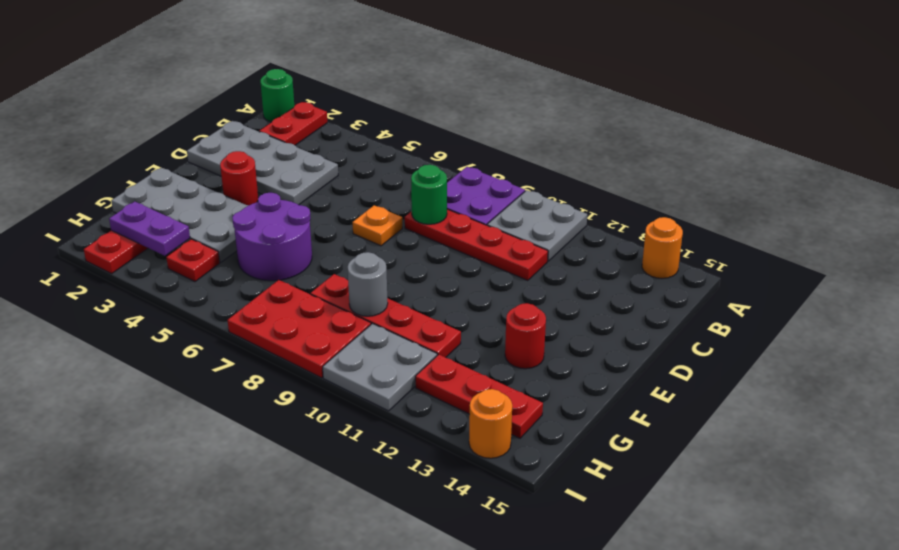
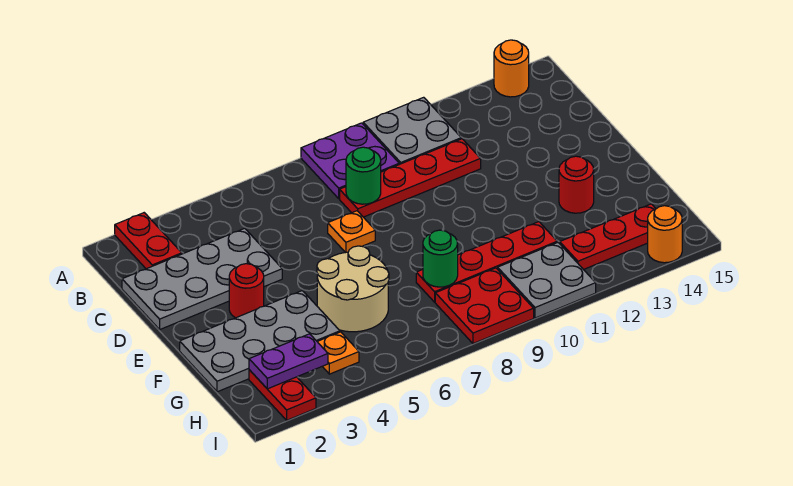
green 1x1 round brick [260,69,294,122] -> green 1x1 round brick moved to [423,230,458,287]
purple 2x2 round brick [232,193,312,281] -> tan 2x2 round brick [317,246,389,332]
grey 1x1 round brick [348,252,388,316] -> none
red 1x1 plate [166,239,220,282] -> orange 1x1 plate [317,332,359,374]
red 2x3 plate [228,280,371,378] -> red 2x2 plate [435,268,534,344]

